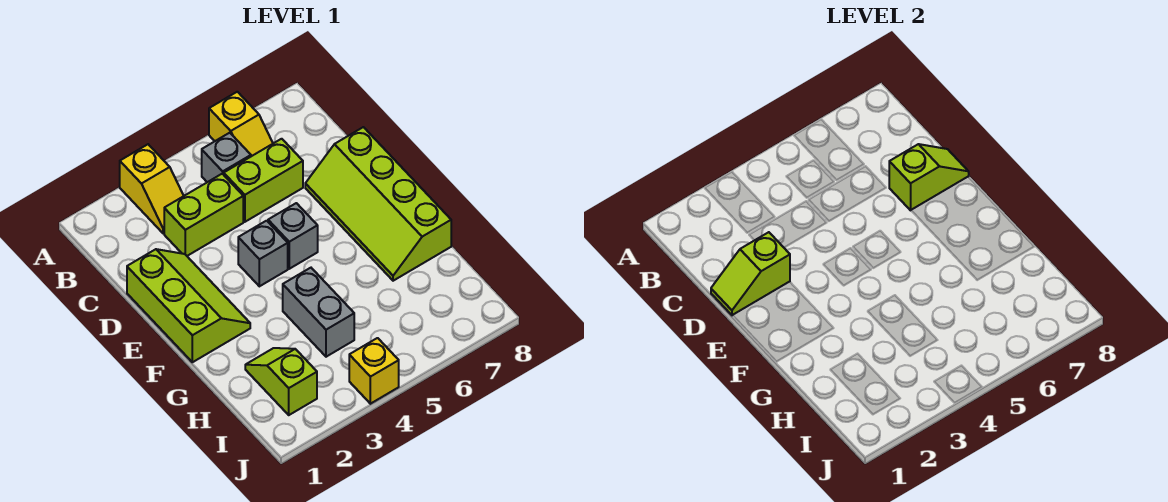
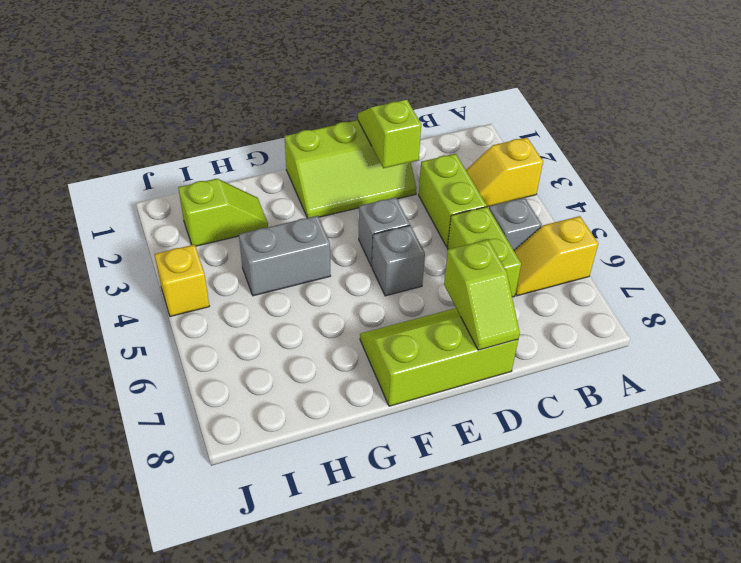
lime 2x4 slope [305,127,451,281] -> lime 2x3 slope [360,308,518,406]

